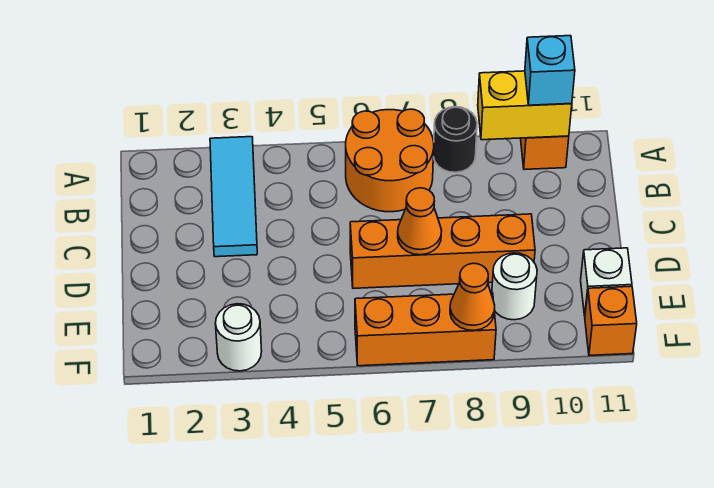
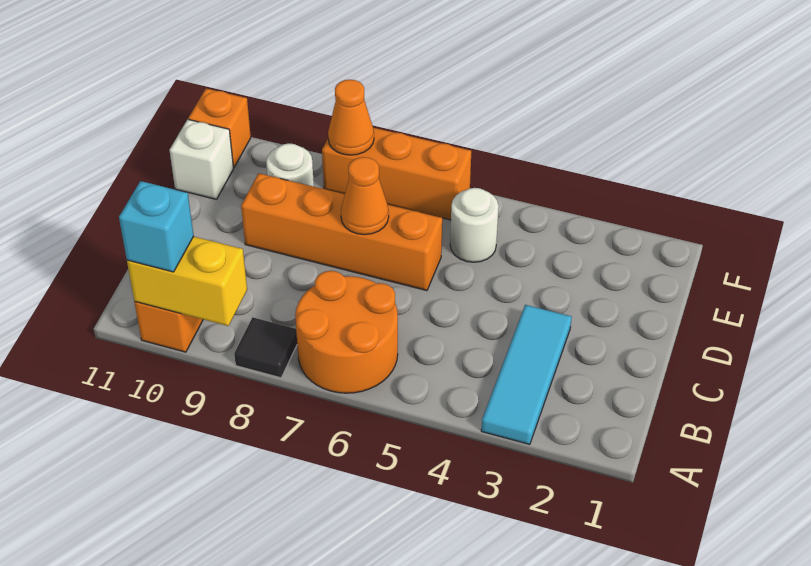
black 1x1 round brick [433,107,477,172] -> black 1x1 tile [234,317,297,378]
white 1x1 round brick [215,304,262,371] -> white 1x1 round brick moved to [450,188,499,262]

